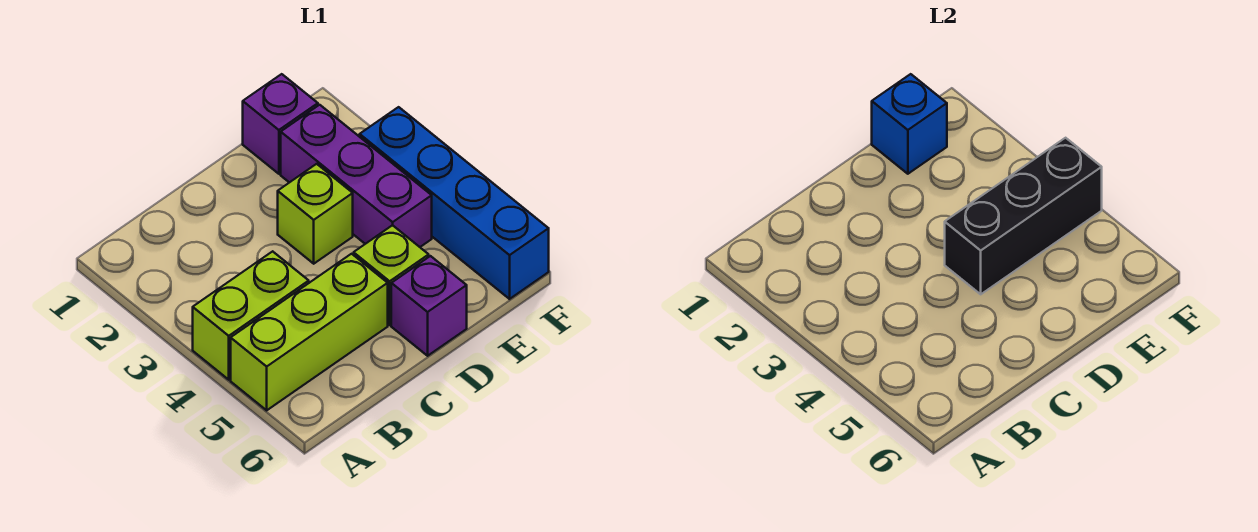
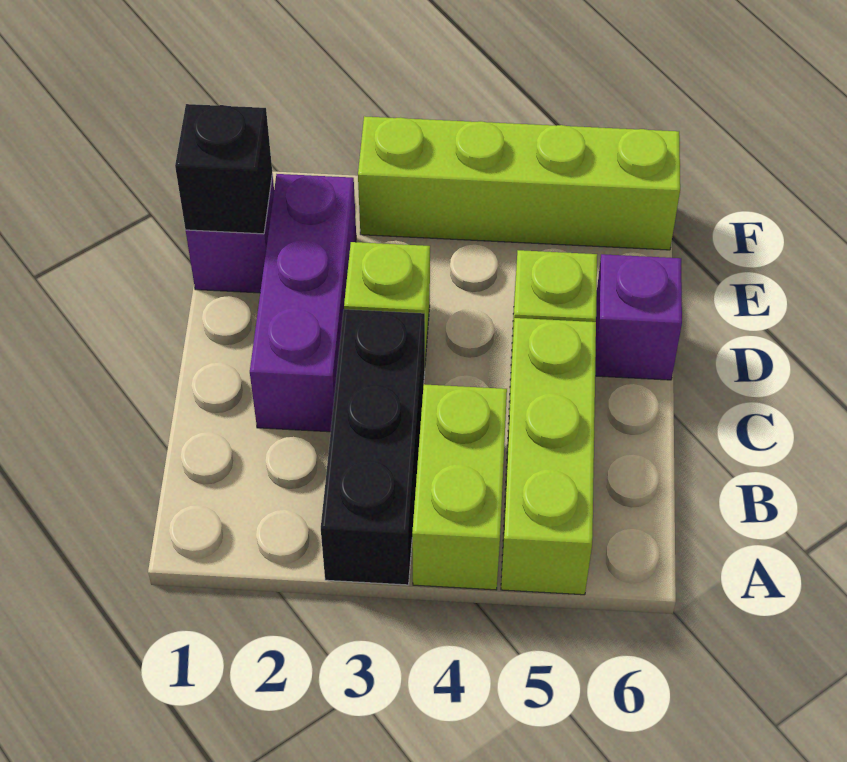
black 1x3 brick [945,138,1102,294] -> black 1x3 brick moved to [321,309,425,585]
blue 1x1 brick [872,74,947,174] -> black 1x1 brick [175,104,272,234]
purple 1x3 brick [281,105,432,247] -> purple 1x3 brick turned to [250,174,356,432]
blue 1x4 brick [360,107,549,299] -> lime 1x4 brick [358,116,680,250]

